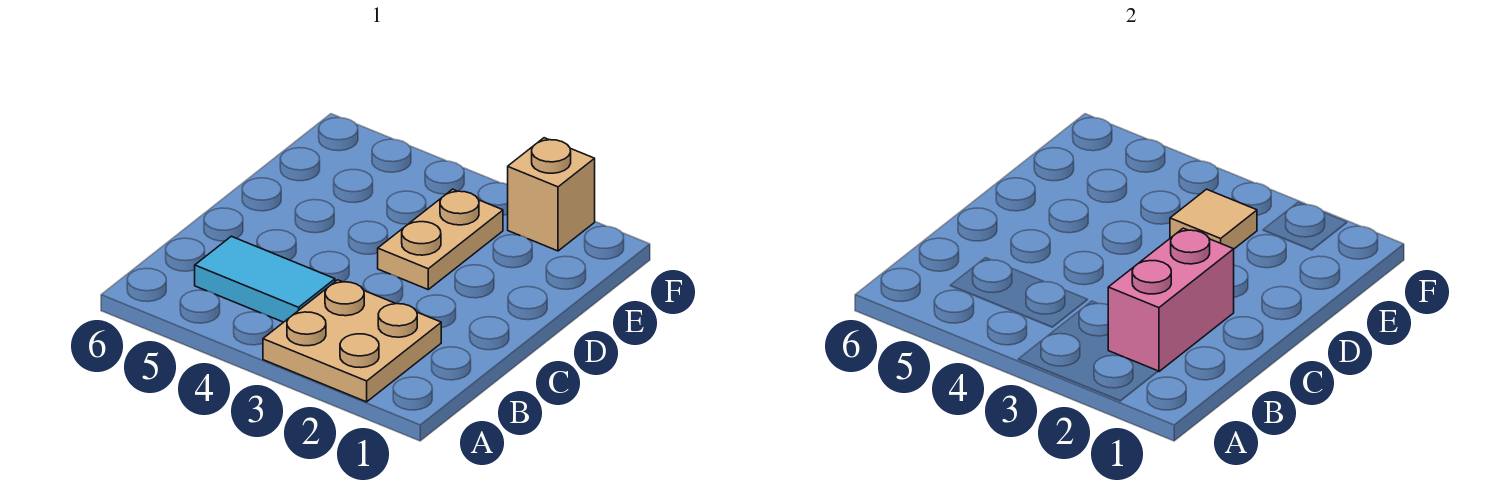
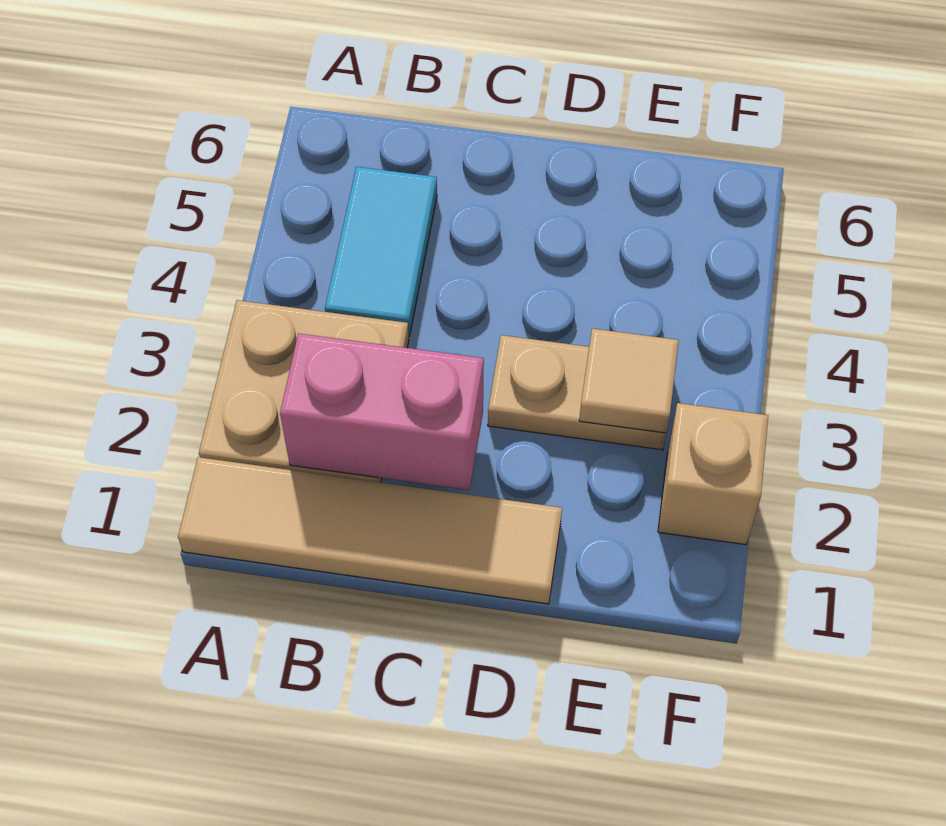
none -> tan 1x4 tile [178,457,562,604]

